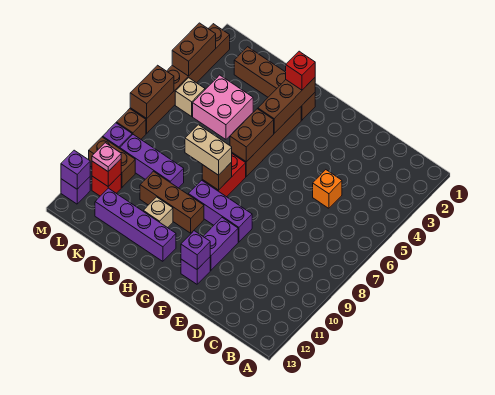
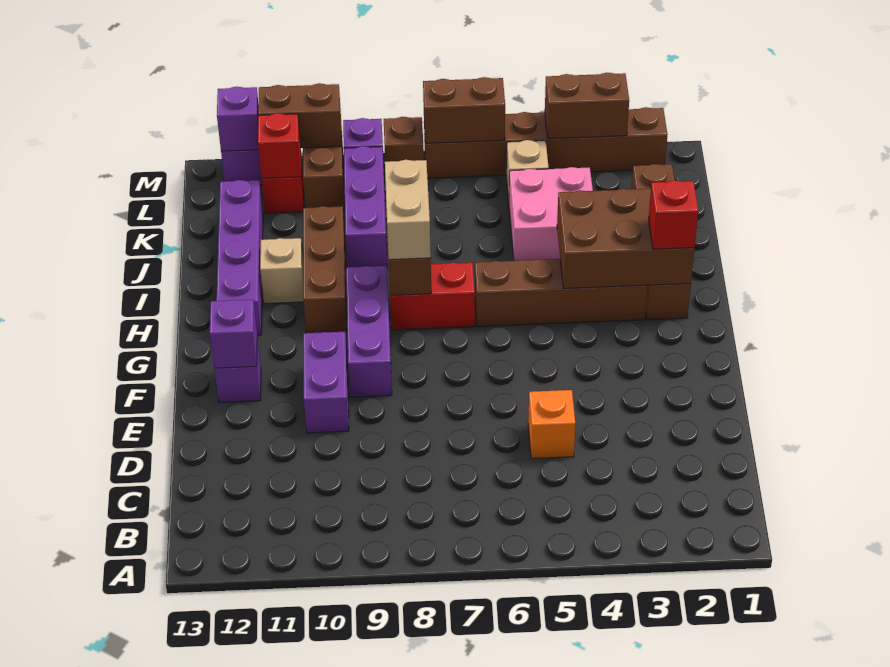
purple 1x2 brick [203,218,238,270] -> purple 1x2 brick turned to [303,332,349,433]
brown 1x3 brick [258,78,315,133] -> brown 2x3 brick [557,189,695,288]
brown 1x2 brick [230,109,274,162] -> brown 1x2 brick moved to [258,83,342,148]
pink 1x1 plate [92,143,121,171] -> none

